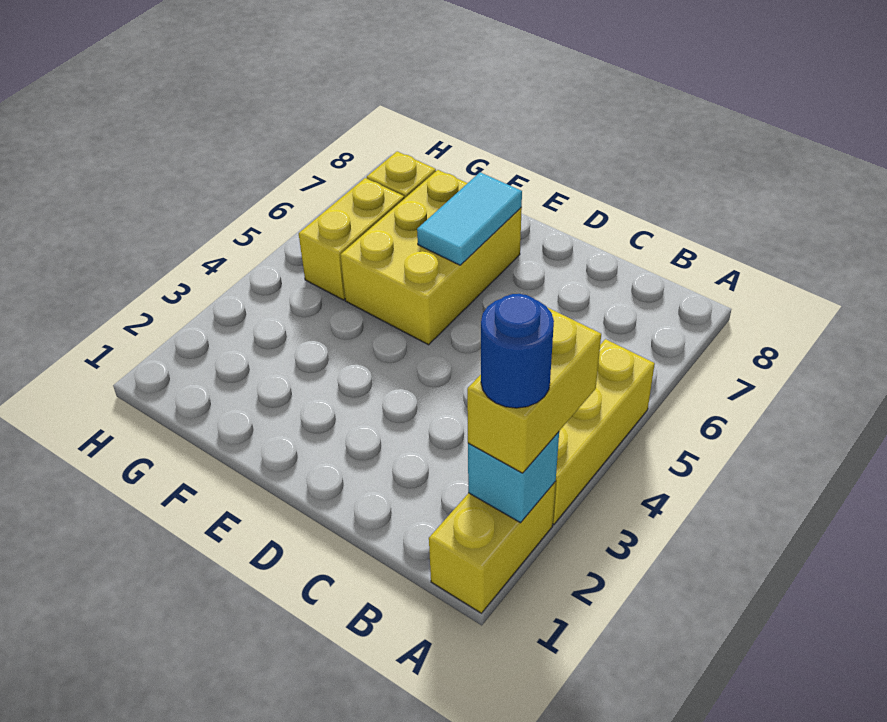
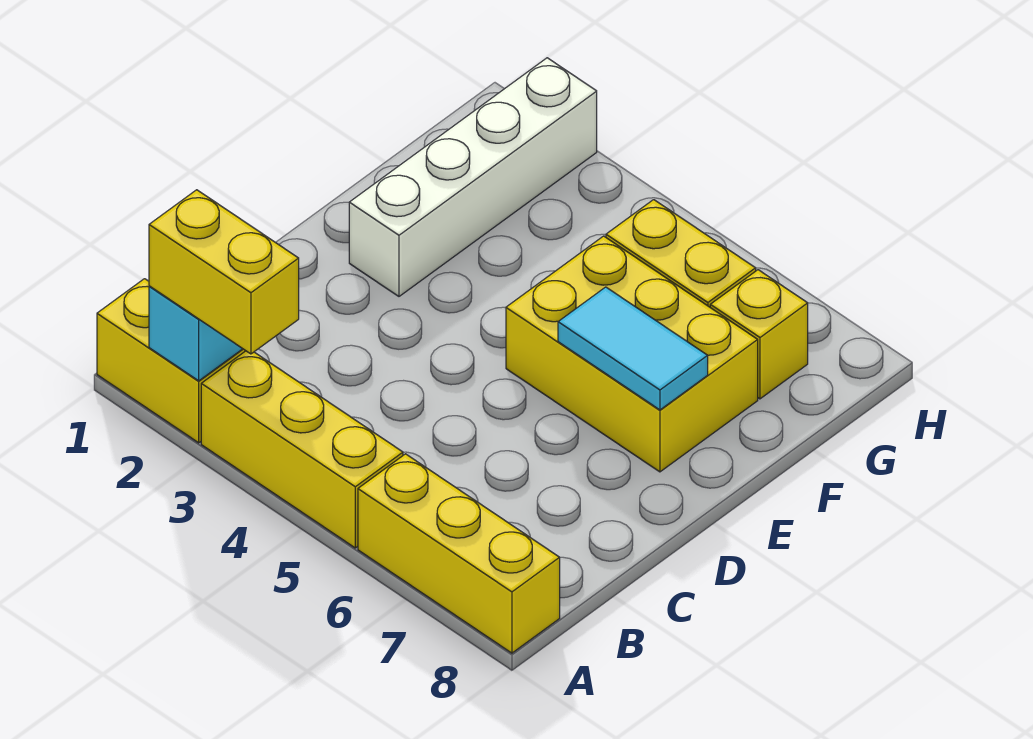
blue 1x1 round brick [481,294,554,408] -> none
none -> yellow 1x3 brick [358,454,560,653]
none -> white 1x4 brick [349,58,597,296]

